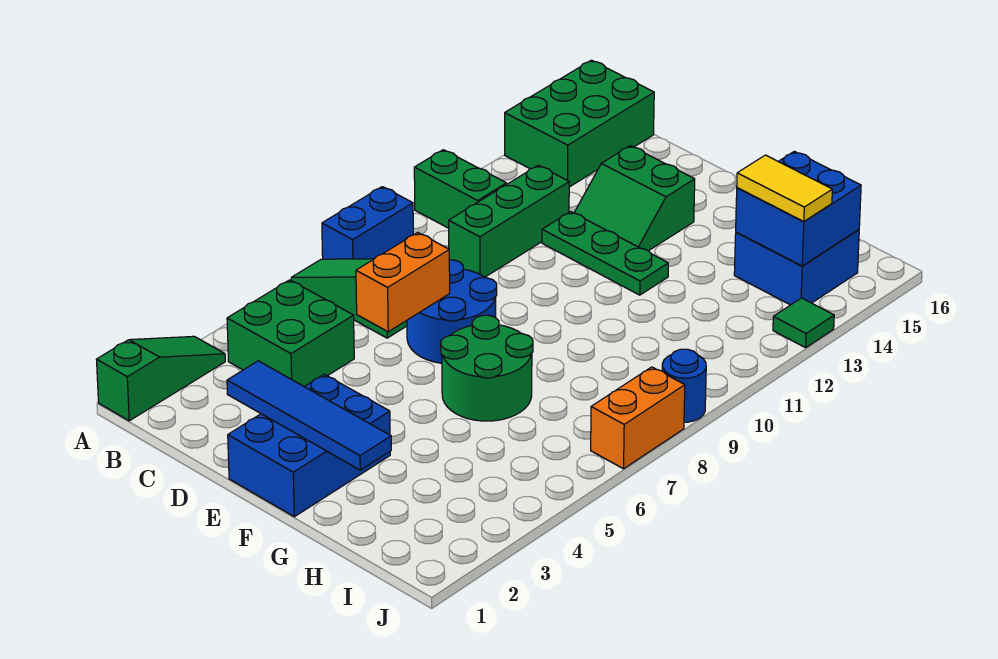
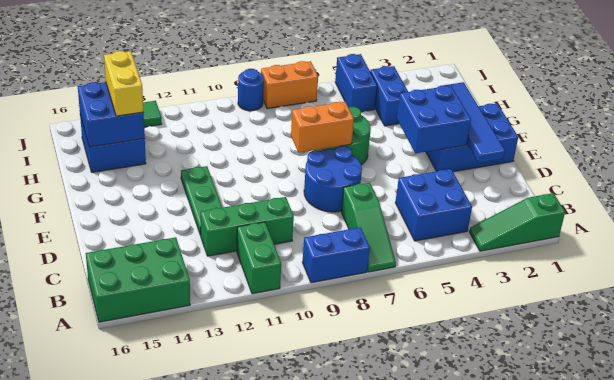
green 2x2 brick [227,280,354,387] -> blue 2x2 brick [395,169,472,241]
orange 1x2 brick [356,232,450,332] -> orange 1x2 brick moved to [291,102,354,153]
green 2x2 slope [574,146,695,251] -> none
none -> blue 2x2 brick [397,86,471,153]
none -> blue 1x2 brick [370,66,408,126]
yellow 1x2 tile [737,155,832,222] -> yellow 1x2 brick [104,51,143,116]
none -> blue 1x2 brick [335,54,377,112]

